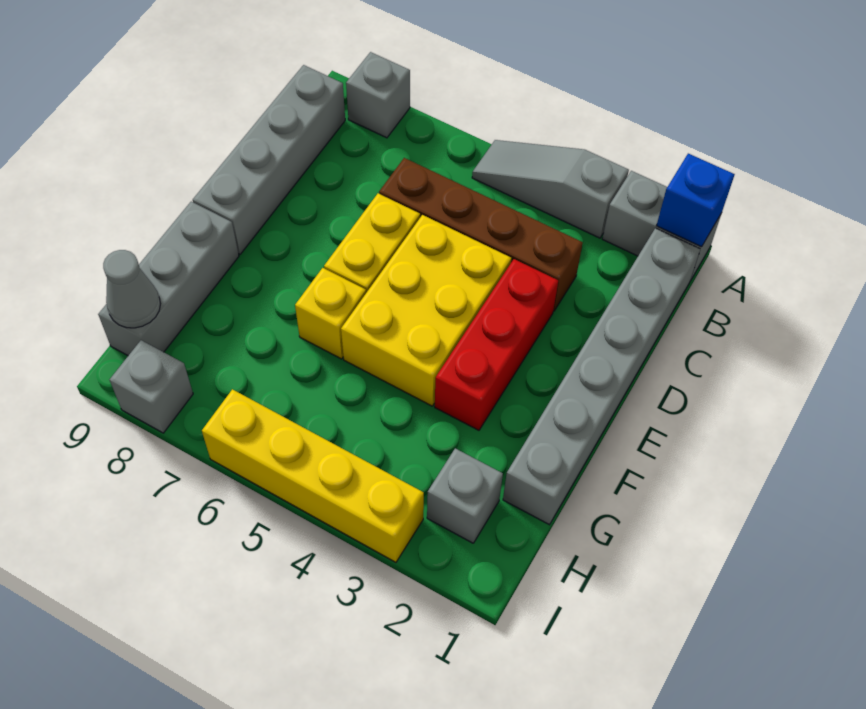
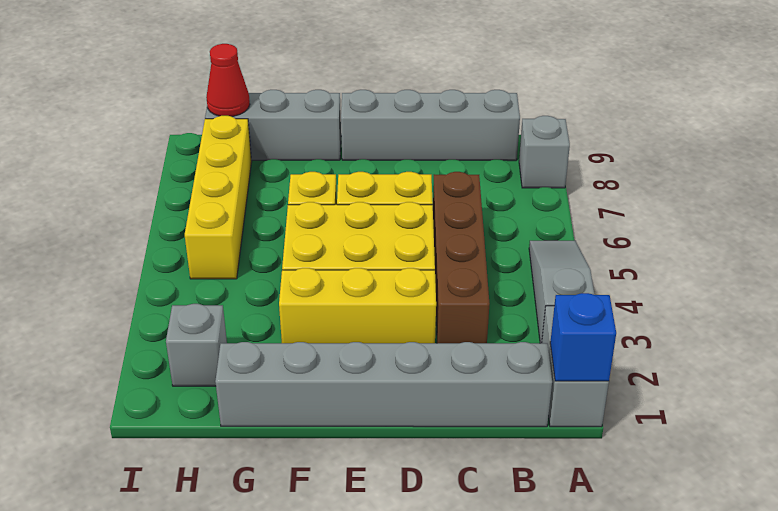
red 1x3 brick [435,259,558,430] -> yellow 1x3 brick [279,268,436,343]
grey 1x1 cone [103,250,160,328] -> red 1x1 cone [206,44,250,116]
yellow 1x4 brick [202,389,424,562] -> yellow 1x4 brick moved to [185,116,252,279]
grey 1x1 brick [109,340,193,433] -> none

